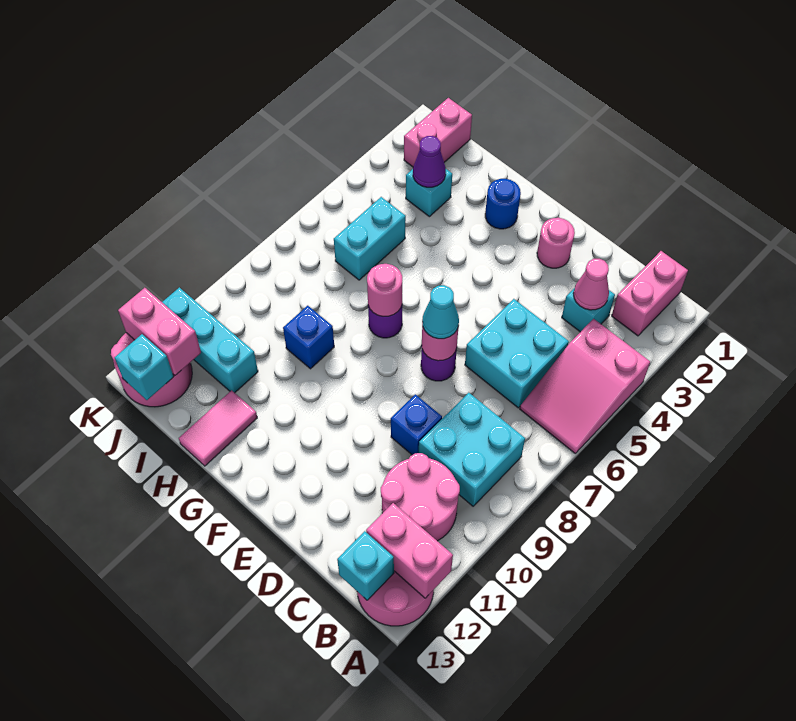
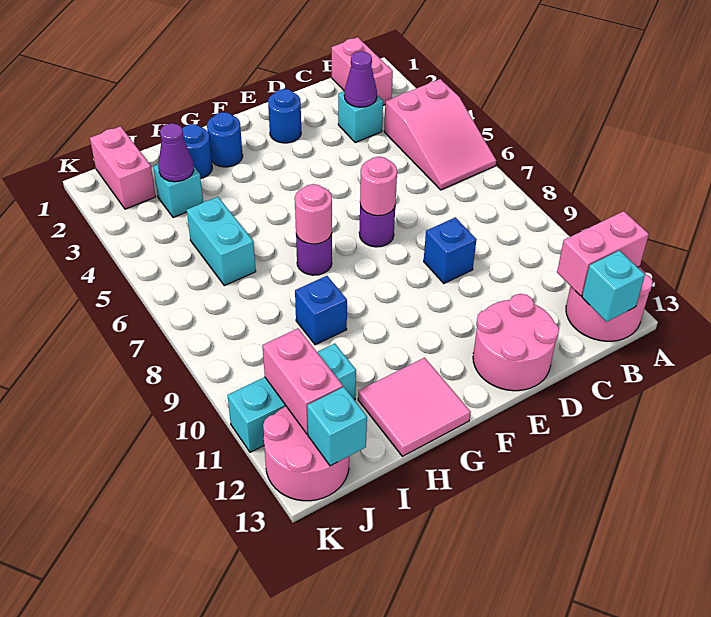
cyan 2x2 brick [419,393,525,506] -> none
pink 2x2 round brick [381,453,460,541] -> pink 2x2 round brick moved to [473,294,559,391]
pink 1x1 cone [573,259,609,310] -> purple 1x1 cone [344,52,377,107]
cyan 2x2 brick [465,299,569,408] -> none
pink 1x1 round brick [537,218,575,268] -> blue 1x1 round brick [268,89,301,143]
cyan 1x1 cone [422,285,459,339] -> none
none -> blue 1x1 round brick [182,124,212,178]
pink 1x2 tile [179,390,257,466] -> pink 2x2 tile [358,358,471,456]
pink 1x2 brick [118,288,201,375] -> pink 1x2 brick turned to [262,329,343,434]

